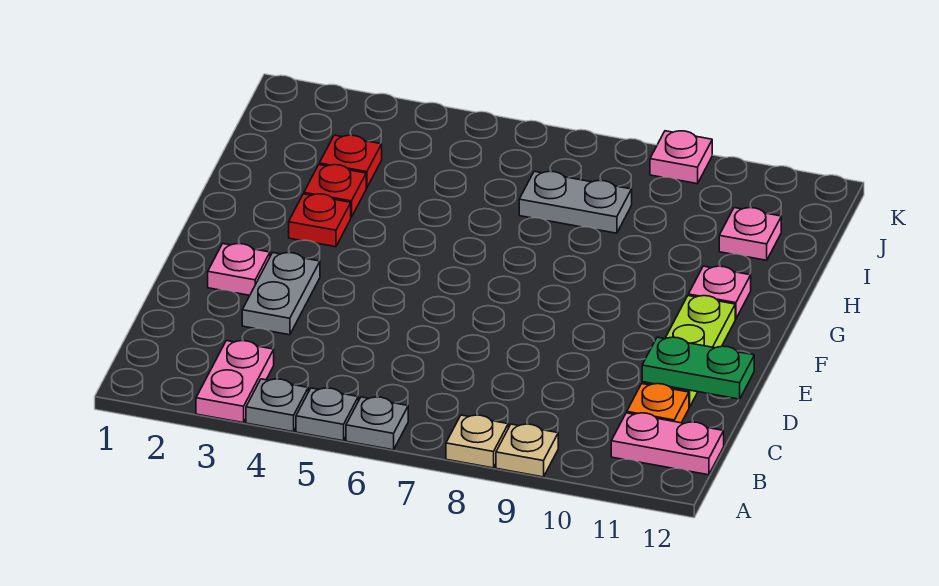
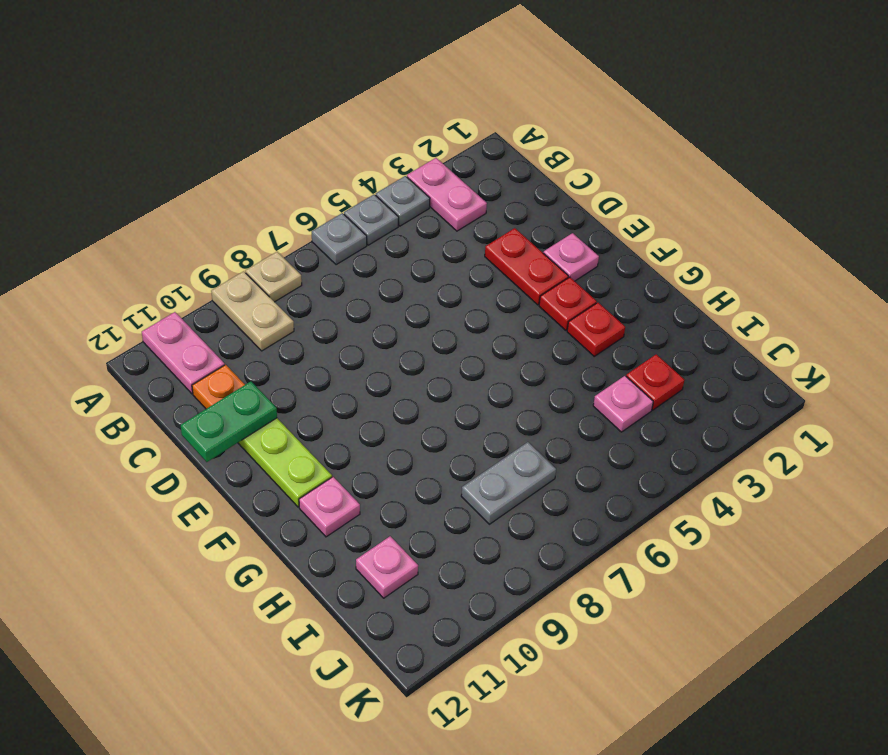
tan 1x1 plate [496,424,558,477] -> tan 1x2 plate [211,271,294,351]
pink 1x2 plate [611,413,724,475] -> pink 1x2 plate turned to [142,312,225,394]
grey 1x2 plate [242,253,320,335] -> red 1x2 plate [485,228,568,305]
red 1x1 plate [304,165,366,217] -> red 1x1 plate moved to [539,277,597,330]
pink 1x1 plate [650,131,712,184] -> pink 1x1 plate moved to [593,376,653,432]

